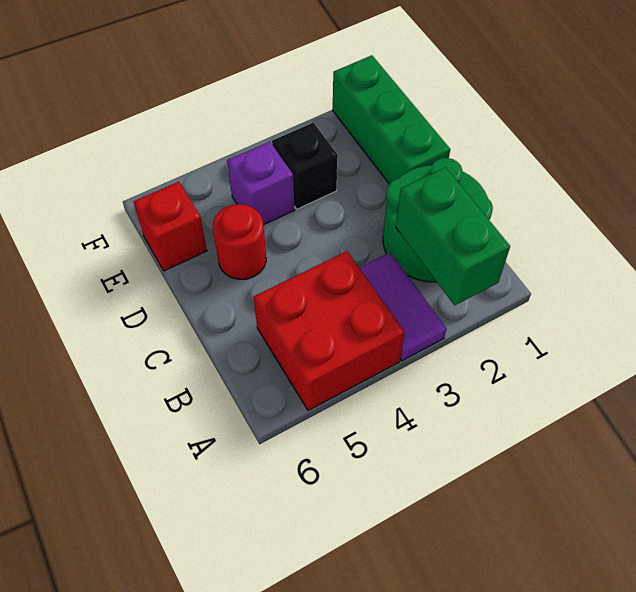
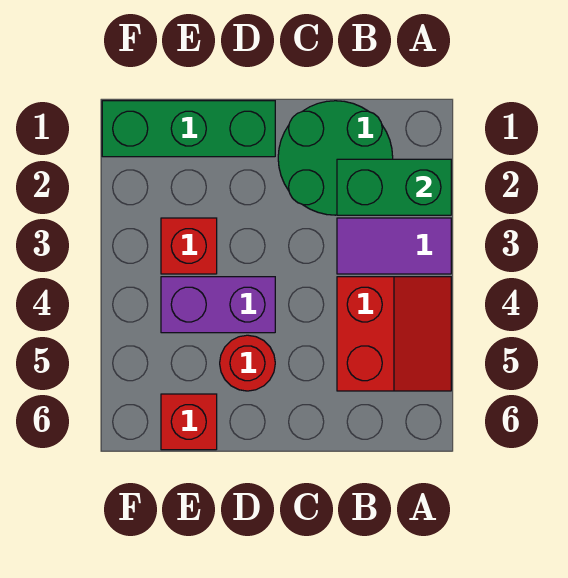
red 2x2 brick [254,251,405,410] -> red 2x2 slope [337,277,451,391]
black 1x1 brick [272,122,338,209] -> red 1x1 brick [161,218,217,274]
purple 1x1 brick [227,141,295,225] -> purple 1x2 brick [161,277,275,333]

